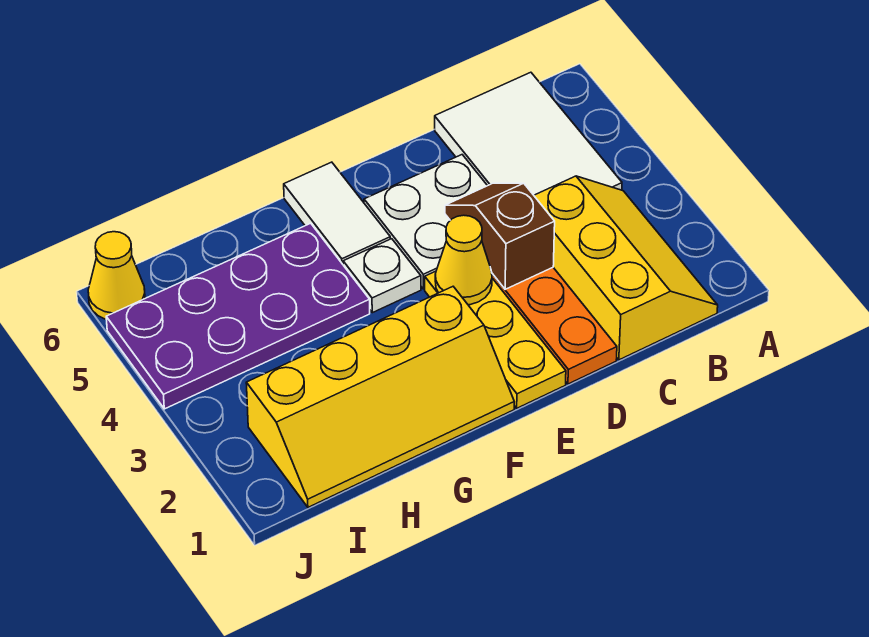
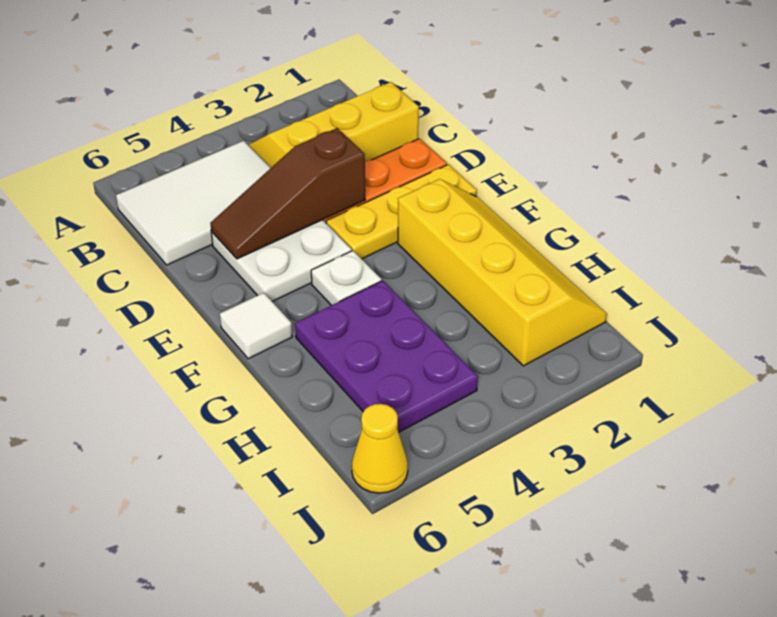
brown 1x2 slope [445,183,555,289] -> brown 1x3 slope [210,128,365,259]
yellow 1x1 cone [435,215,492,305] -> none
white 1x2 tile [284,162,390,264] -> white 1x1 tile [220,293,292,359]
purple 2x4 plate [106,223,370,409] -> purple 2x3 plate [295,281,478,432]

